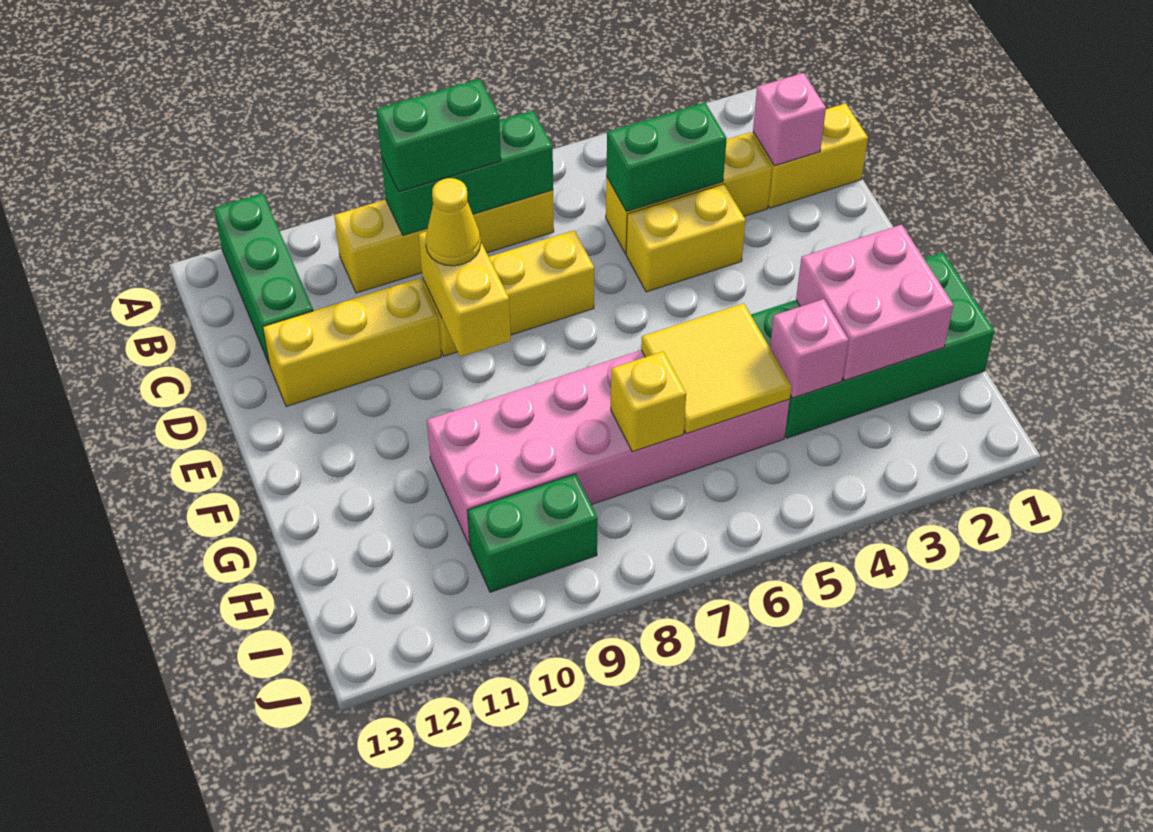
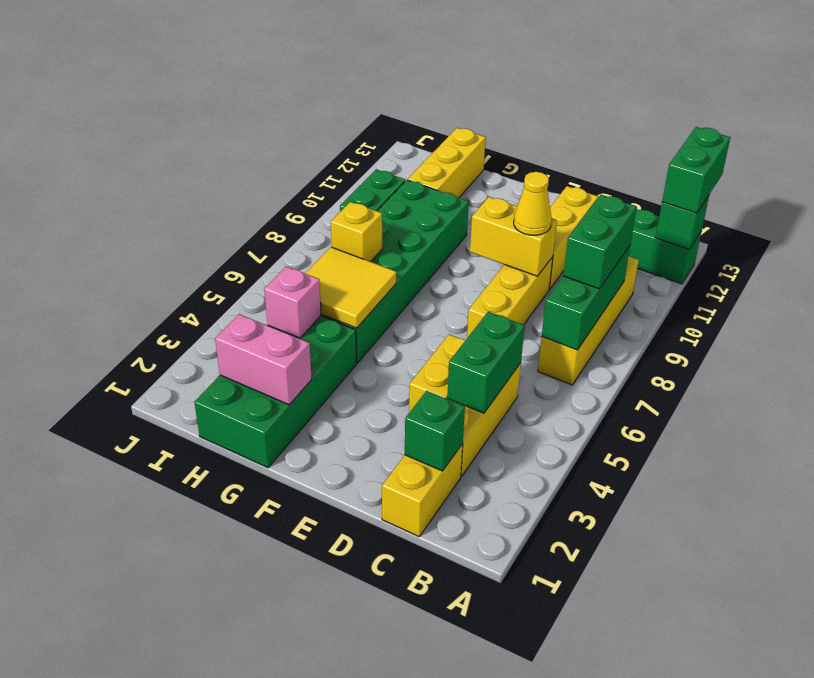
none -> green 1x1 brick [656,196,709,249]
none -> green 1x2 brick [662,127,730,213]
pink 1x1 brick [753,73,826,166] -> green 1x1 brick [405,391,465,471]
pink 2x2 brick [796,225,954,381] -> pink 1x2 brick [215,314,312,405]
pink 2x6 brick [427,350,789,546] -> green 2x6 brick [321,180,469,363]
none -> yellow 1x3 brick [408,128,486,198]

